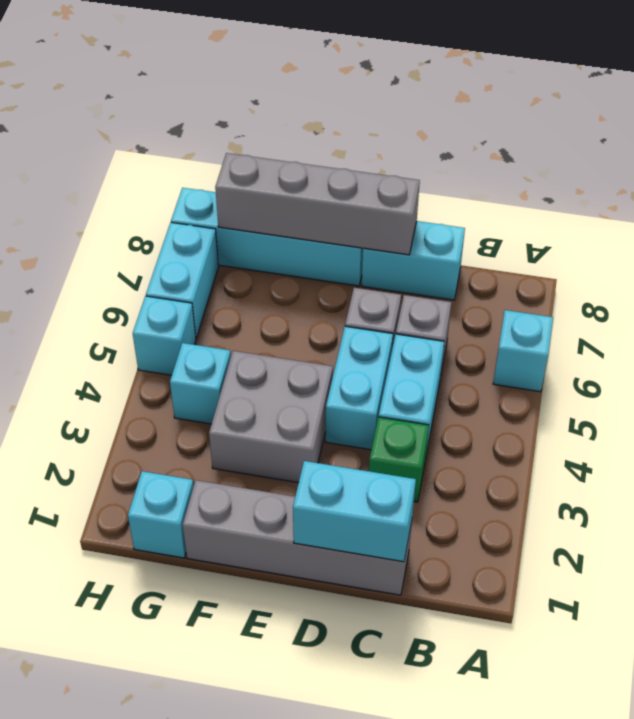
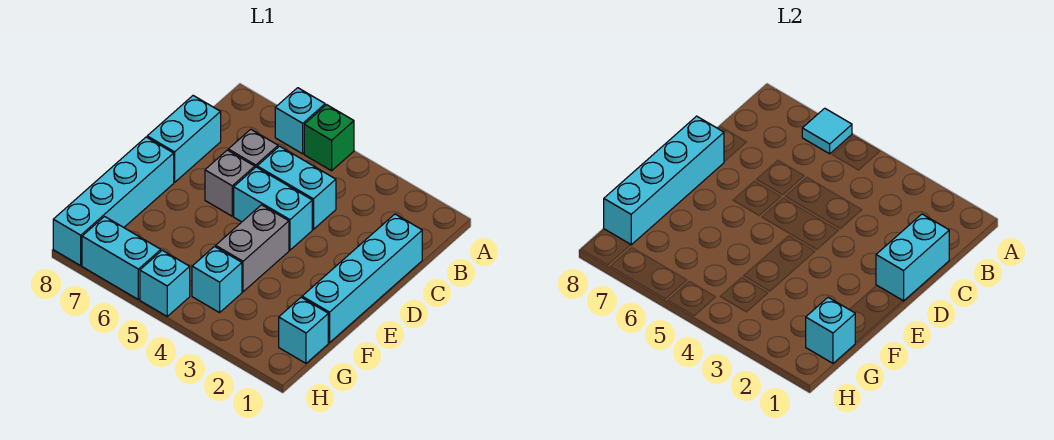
none -> cyan 1x1 tile [802,108,852,154]
grey 1x4 brick [183,480,412,595] -> cyan 1x4 brick [302,214,422,343]
green 1x1 brick [369,417,429,502] -> green 1x1 brick moved to [304,105,354,171]
grey 1x4 brick [215,153,420,255] -> cyan 1x4 brick [604,116,724,245]
grey 2x2 brick [209,351,333,483] -> grey 1x2 brick [216,205,289,292]
none -> cyan 1x1 brick [806,297,855,363]

